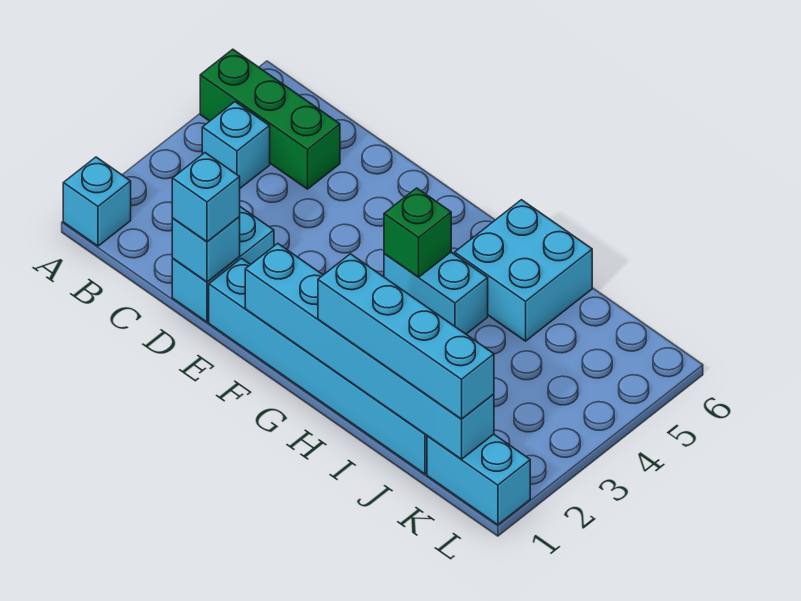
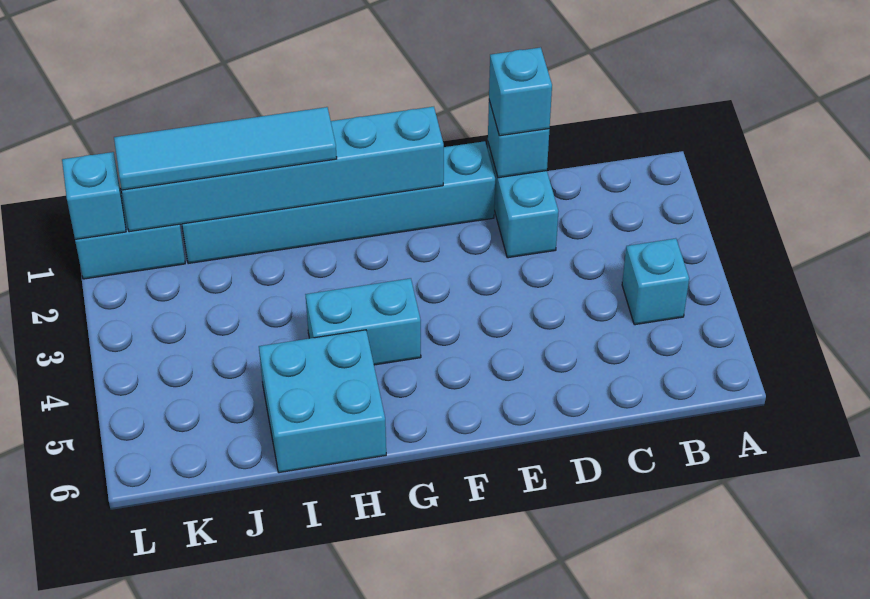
cyan 1x1 brick [63,157,131,246] -> cyan 1x1 brick moved to [62,152,126,239]
green 1x3 brick [200,49,340,189] -> none
green 1x1 brick [384,188,451,277] -> none
cyan 1x4 brick [318,254,494,419] -> cyan 1x4 tile [114,107,337,190]

